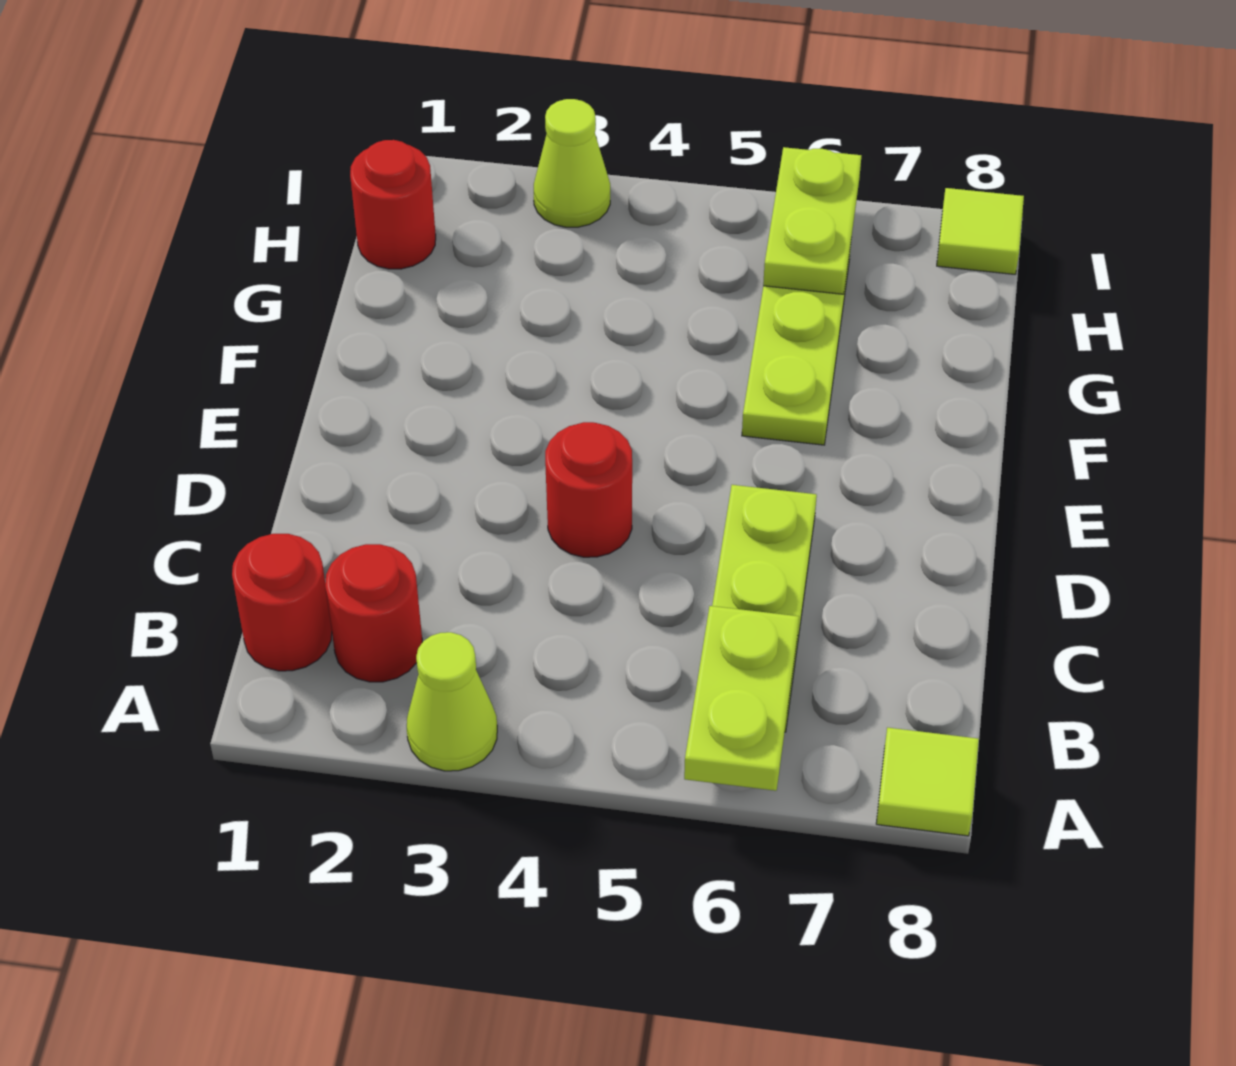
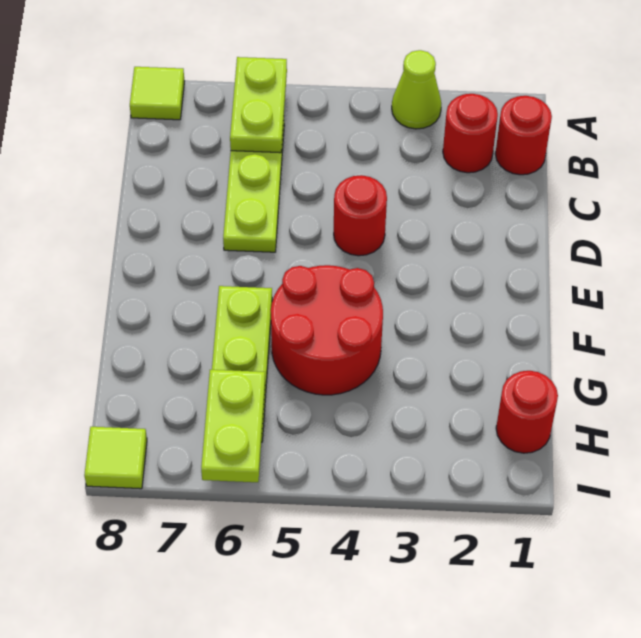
none -> red 2x2 round brick [271,265,383,395]
lime 1x1 cone [534,99,610,227] -> none

